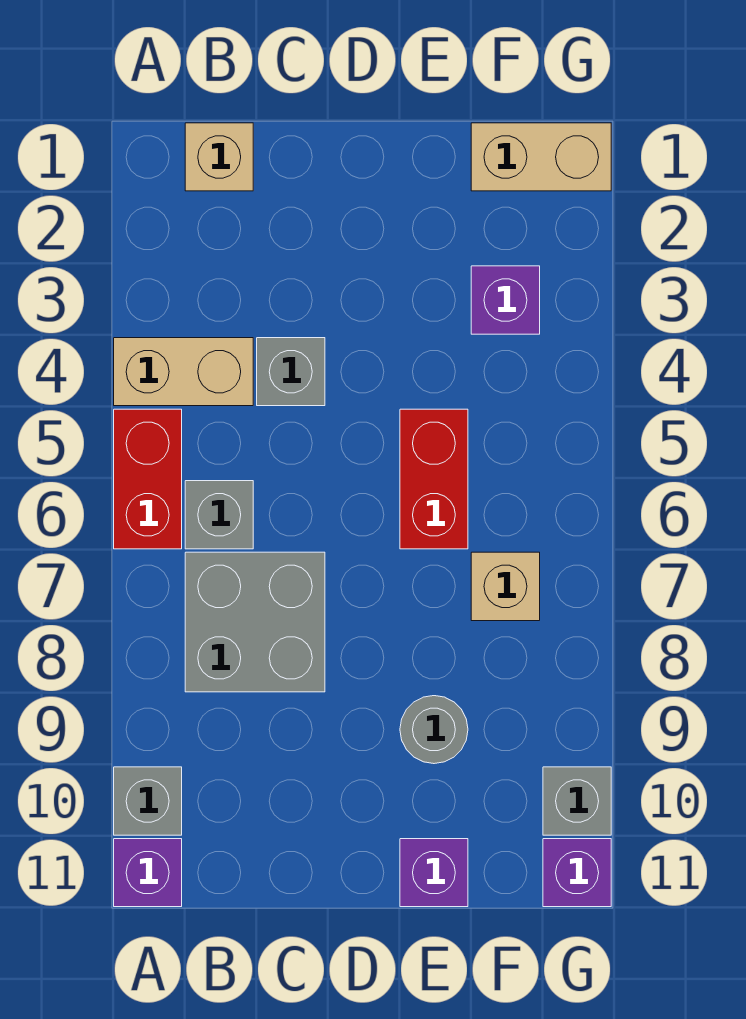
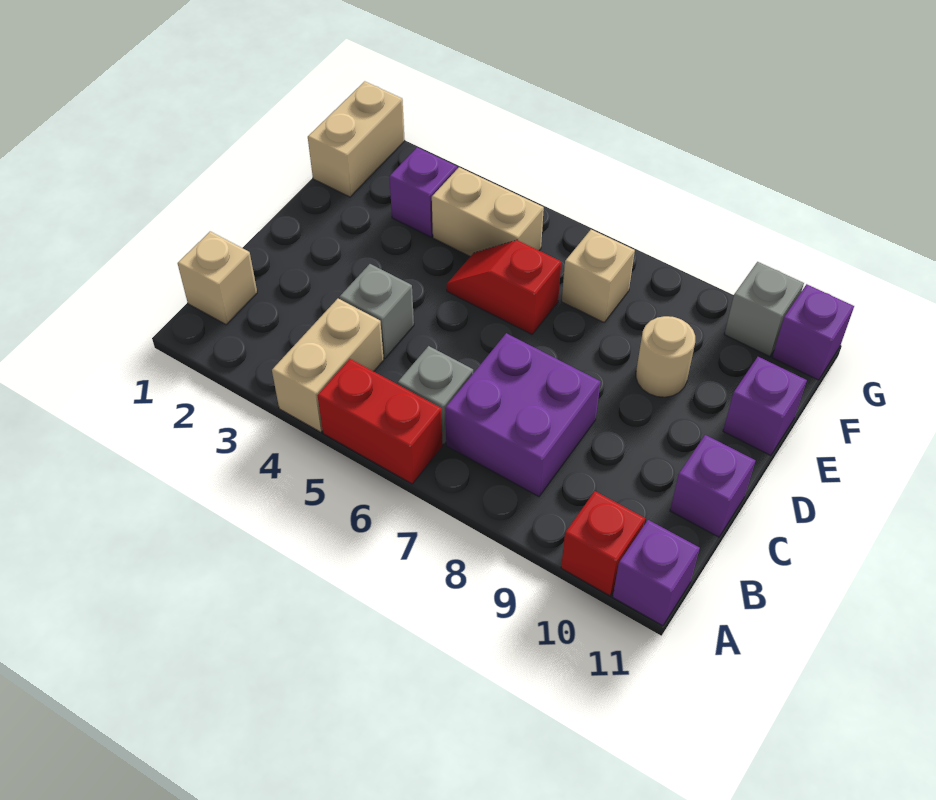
grey 1x1 brick [114,767,182,835] -> red 1x1 brick [561,491,645,596]
grey 2x2 brick [185,552,325,692] -> purple 2x2 brick [445,333,601,497]
none -> purple 1x1 brick [670,435,755,537]
red 1x2 brick [400,409,468,549] -> red 1x2 slope [447,240,561,334]
grey 1x1 round brick [400,696,468,764] -> tan 1x1 round brick [636,316,695,397]
none -> tan 1x2 brick [432,167,544,257]

